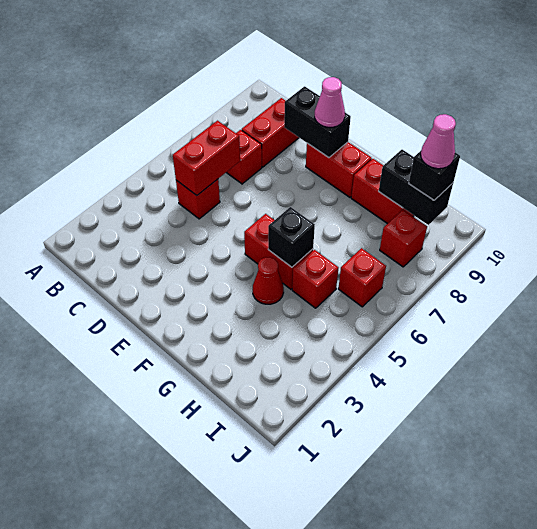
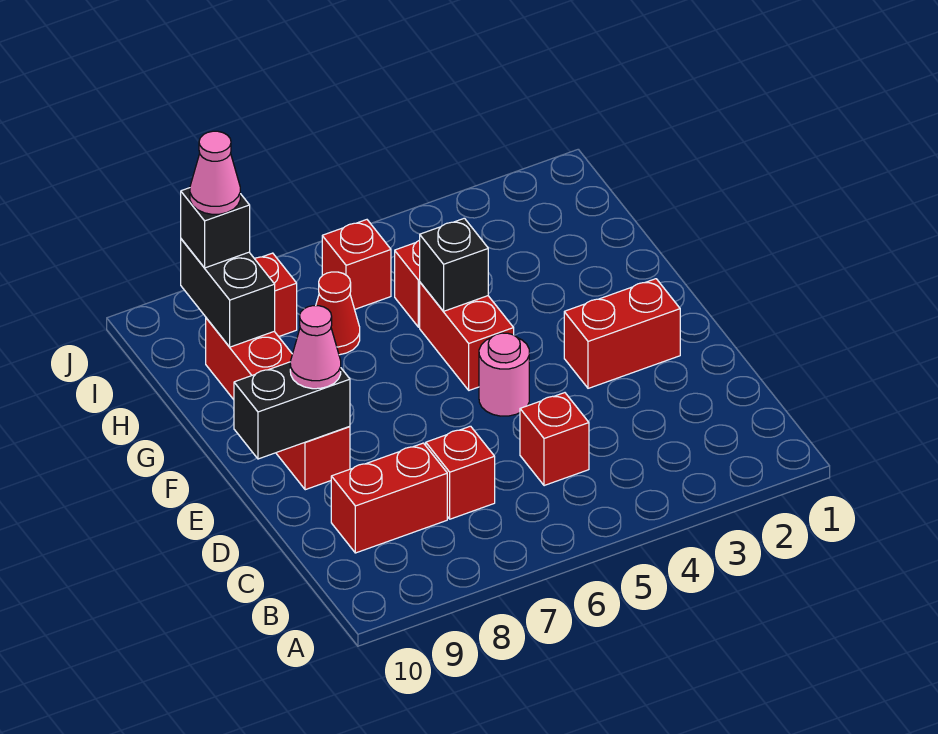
red 1x2 brick [173,121,240,195] -> red 1x2 brick moved to [564,279,680,388]
black 1x2 brick [284,86,351,158] -> black 1x2 brick turned to [234,362,350,459]
none -> pink 1x1 round brick [479,333,529,416]
red 1x1 cone [253,257,284,304] -> red 1x1 cone moved to [316,272,360,355]

